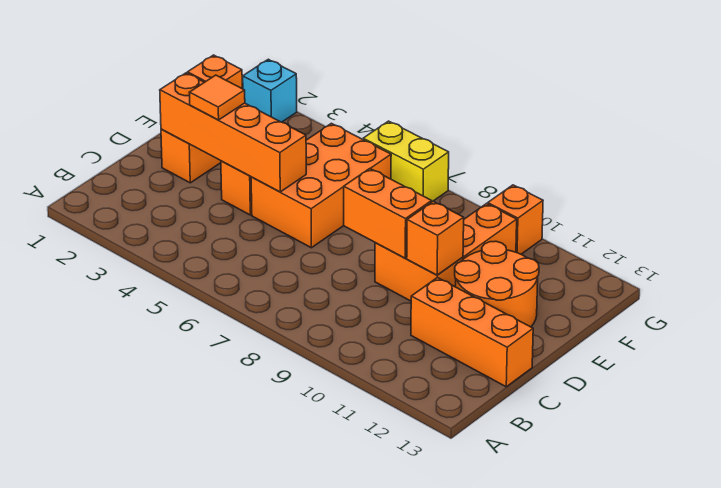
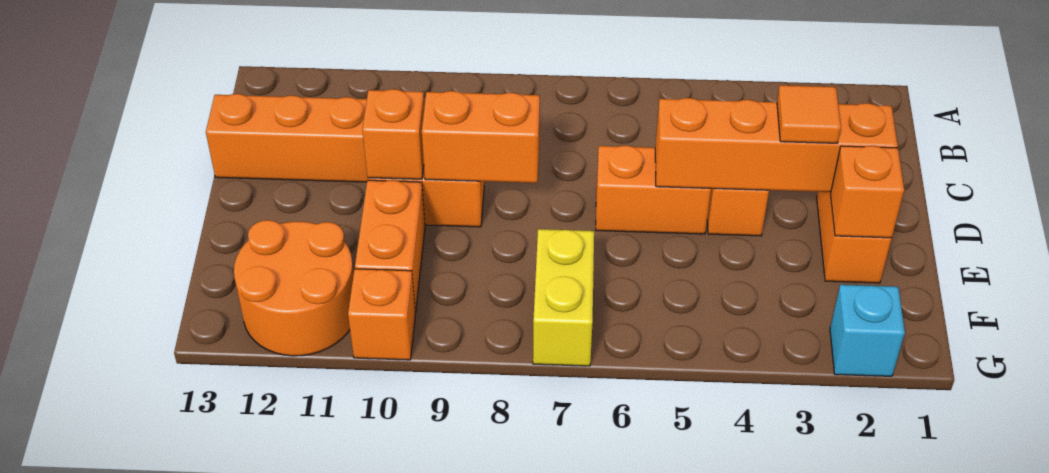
orange 2x3 brick [251,123,391,248] -> orange 1x2 brick [596,146,711,234]
orange 2x2 round brick [455,241,539,327] -> orange 2x2 round brick moved to [234,220,354,356]
yellow 1x2 brick [363,121,449,202] -> yellow 1x2 brick turned to [533,229,594,366]

